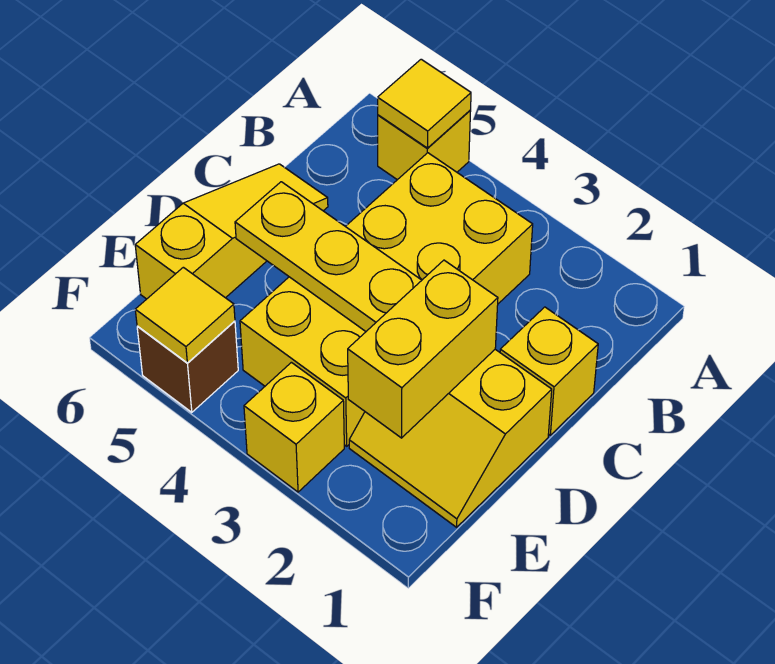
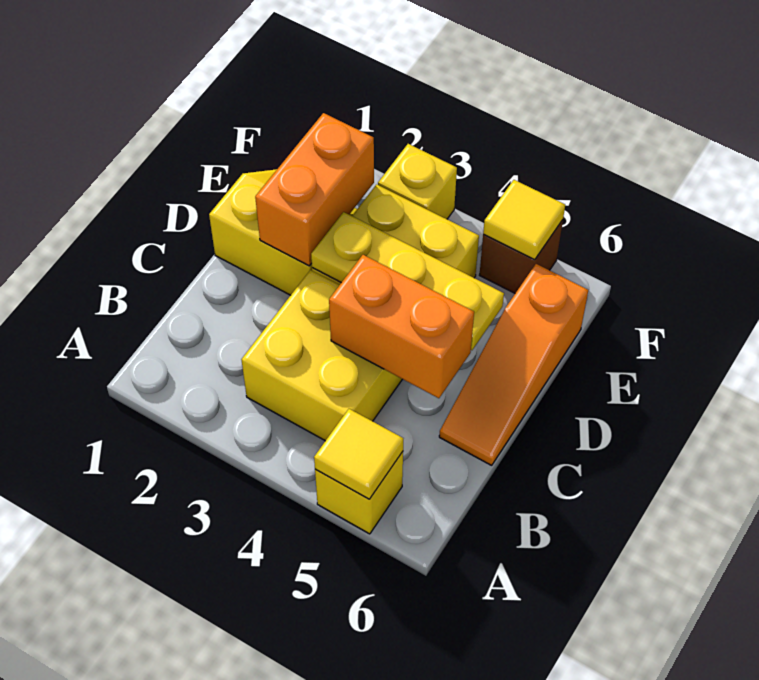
yellow 1x1 brick [500,307,598,435] -> none
none -> orange 1x2 brick [329,255,474,398]
yellow 1x3 slope [135,164,328,299] -> orange 1x3 slope [439,264,588,465]
yellow 1x2 brick [348,260,498,438] -> orange 1x2 brick [255,113,374,266]

